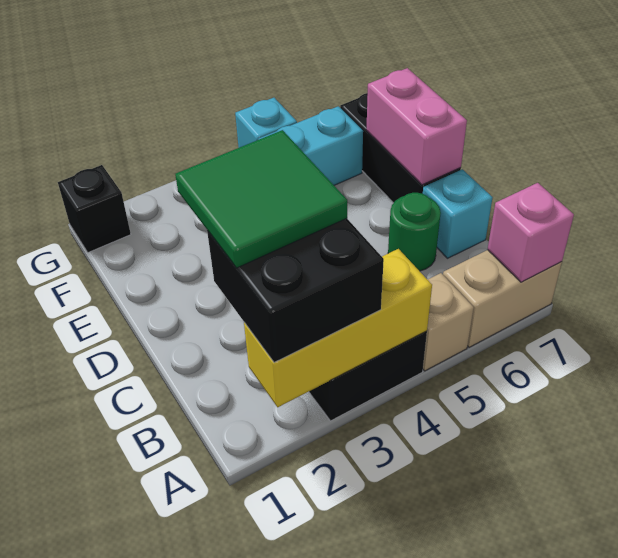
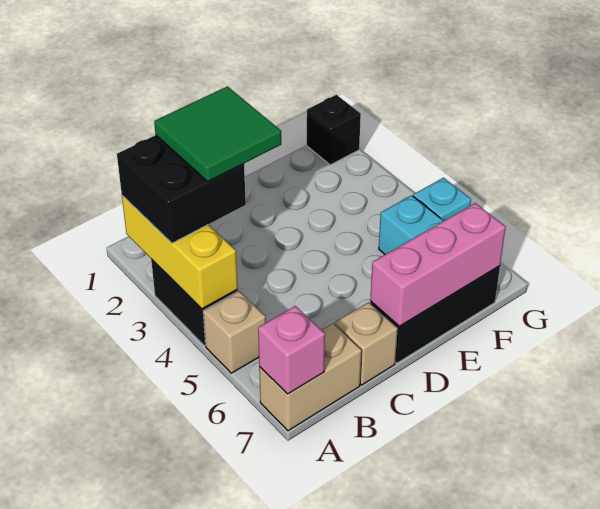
tan 1x2 brick [443,250,562,347] -> tan 1x2 brick turned to [259,323,361,431]
green 1x1 round brick [388,193,441,271] -> none
cyan 1x1 brick [423,169,493,258] -> tan 1x1 brick [334,302,398,385]
pink 1x2 brick [366,68,467,185] -> pink 1x3 brick [370,203,506,326]

